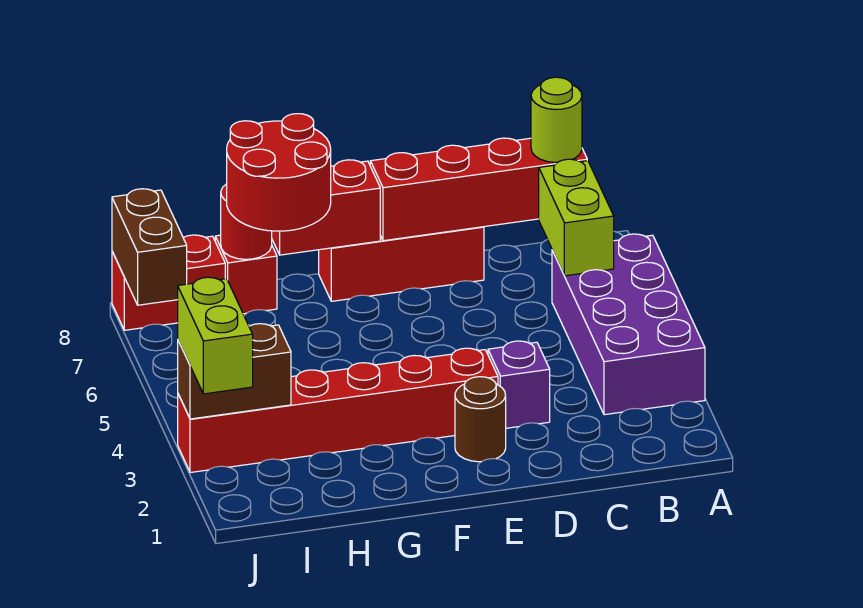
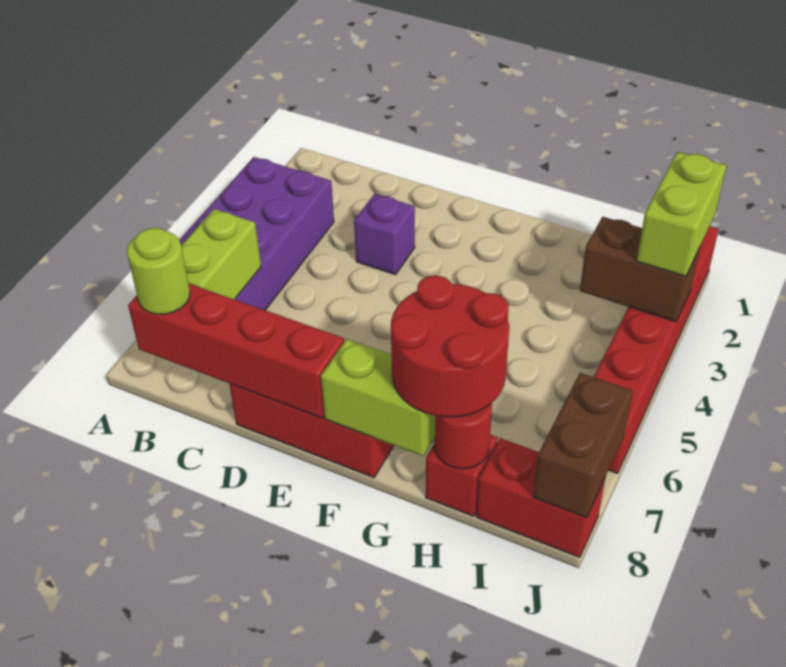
brown 1x1 round brick [455,377,506,462] -> none
red 1x6 brick [178,348,498,473] -> red 1x6 brick turned to [594,226,719,473]
red 1x2 brick [272,160,380,255] -> lime 1x2 brick [321,339,435,456]

